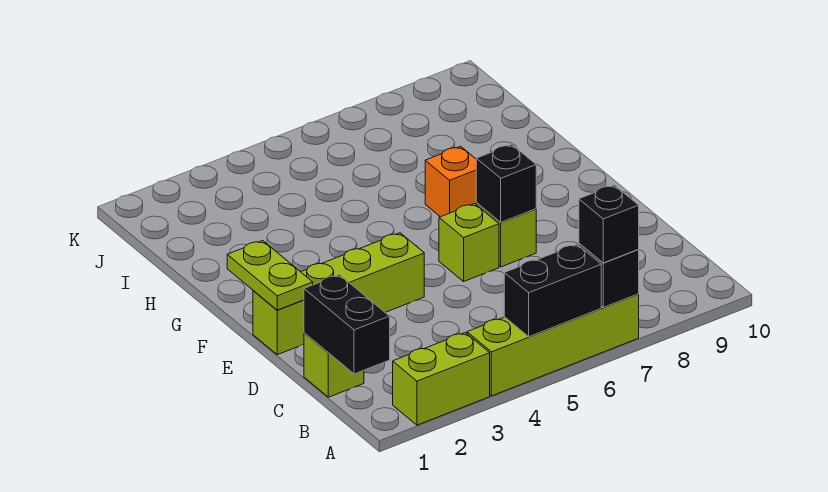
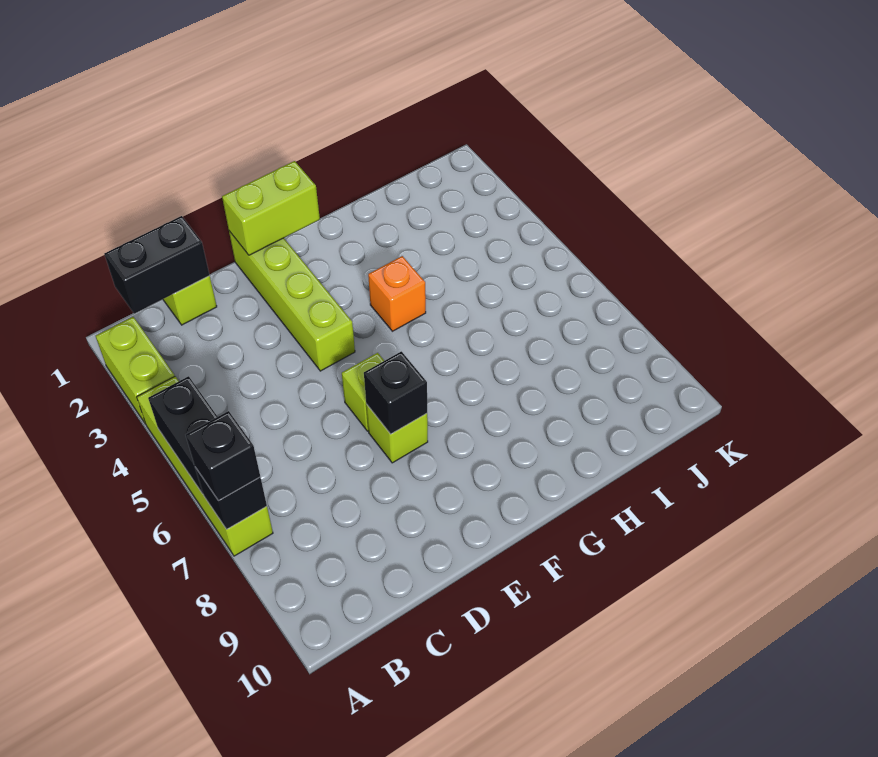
lime 1x2 plate [227,241,313,310] -> lime 1x2 brick [222,161,320,255]
orange 1x1 brick [425,146,477,217] -> orange 1x1 brick moved to [368,256,426,331]

